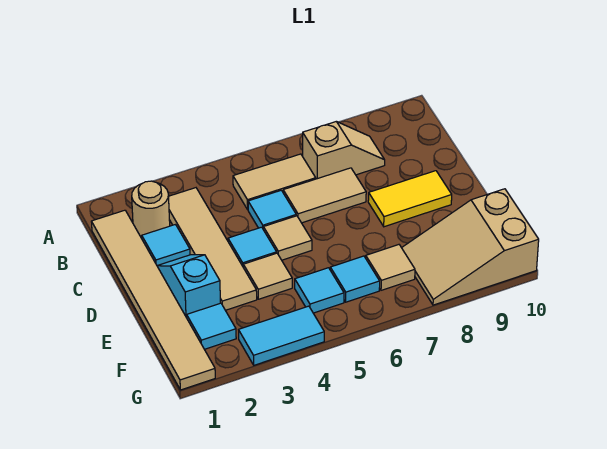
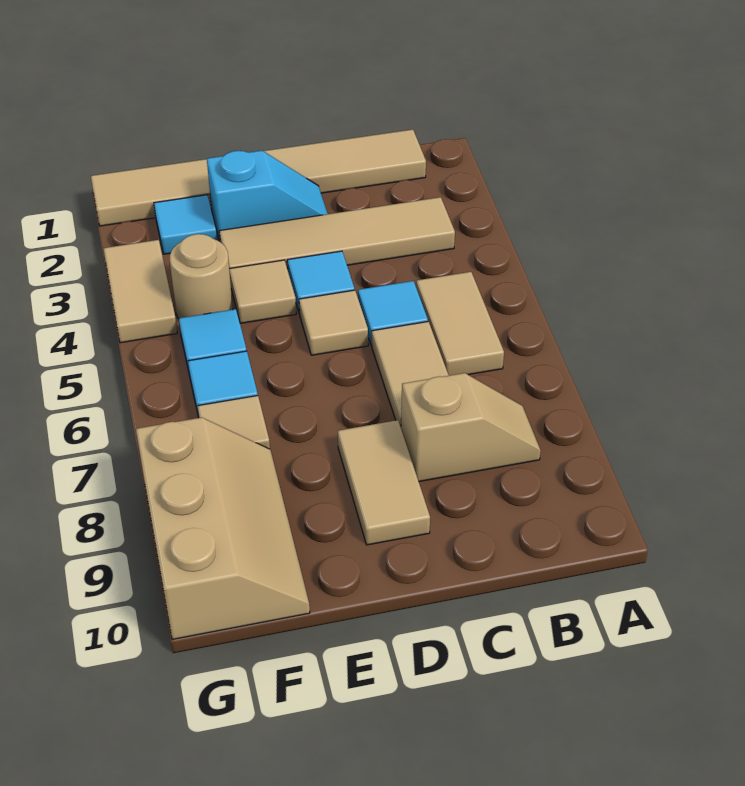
tan 1x1 round brick [132,181,170,238] -> tan 1x1 round brick moved to [170,234,233,318]
tan 1x2 slope [303,121,385,179] -> tan 1x2 slope turned to [401,373,541,482]
cyan 1x1 tile [142,225,190,266] -> none
yellow 1x2 tile [368,171,452,227] -> tan 1x2 tile [338,420,430,545]
tan 2x3 slope [402,189,539,305] -> tan 2x3 slope turned to [136,417,310,640]
cyan 1x2 tile [239,306,324,365] -> tan 1x2 tile [103,240,177,343]

